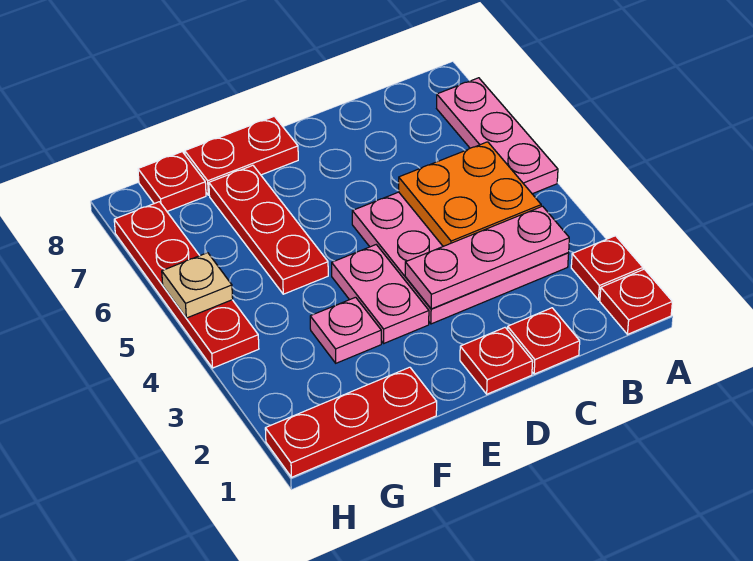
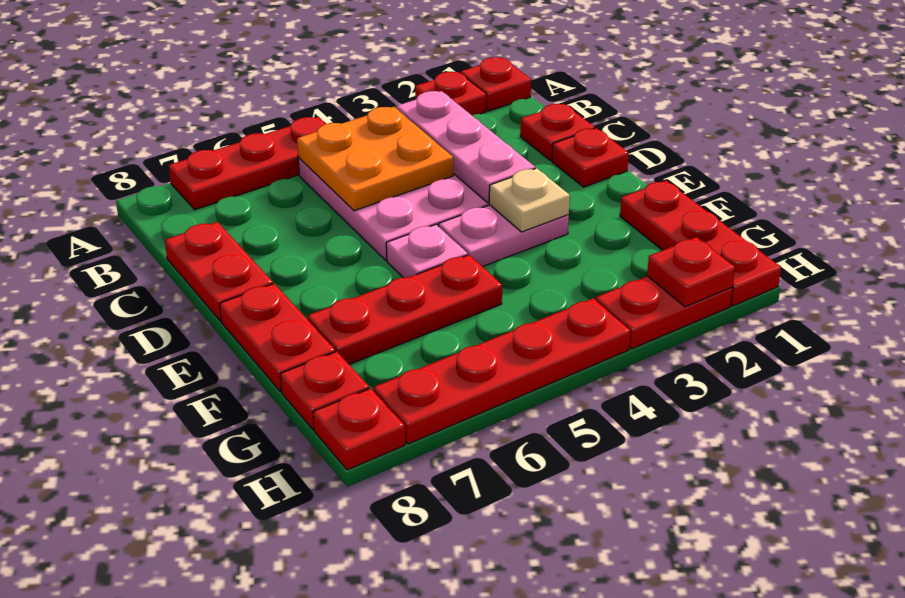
pink 1x3 plate [437,78,558,194] -> red 1x3 plate [169,117,326,210]
none -> red 1x2 plate [165,222,273,321]
pink 1x1 plate [310,297,381,363] -> pink 1x1 plate moved to [386,225,468,278]
none -> red 1x2 plate [596,276,733,349]
none -> red 1x1 plate [647,237,735,307]
tan 1x1 plate [162,253,233,318] -> tan 1x1 plate moved to [489,168,570,232]
none -> red 1x1 plate [313,388,405,470]

